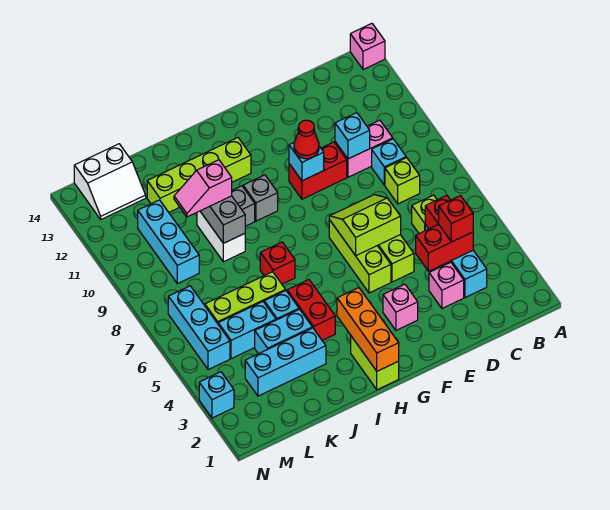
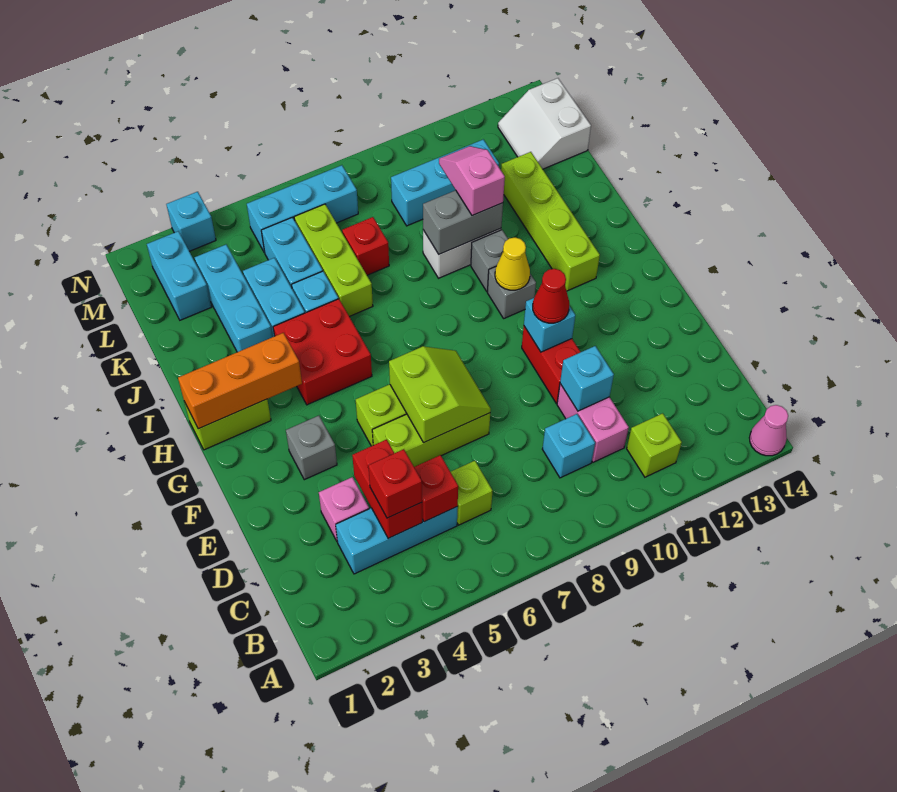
pink 1x1 brick [350,24,385,70] -> pink 1x1 cone [749,405,788,456]
lime 1x1 brick [385,158,420,204] -> lime 1x1 brick moved to [627,413,682,477]
pink 1x1 brick [383,284,418,330] -> grey 1x1 brick [286,416,337,480]
none -> yellow 1x1 cone [495,238,530,290]
red 1x2 brick [287,280,335,340] -> red 2x2 brick [273,299,372,405]
red 1x1 brick [260,242,295,284] -> red 1x1 brick moved to [342,217,389,275]
none -> cyan 1x2 brick [147,231,211,320]

